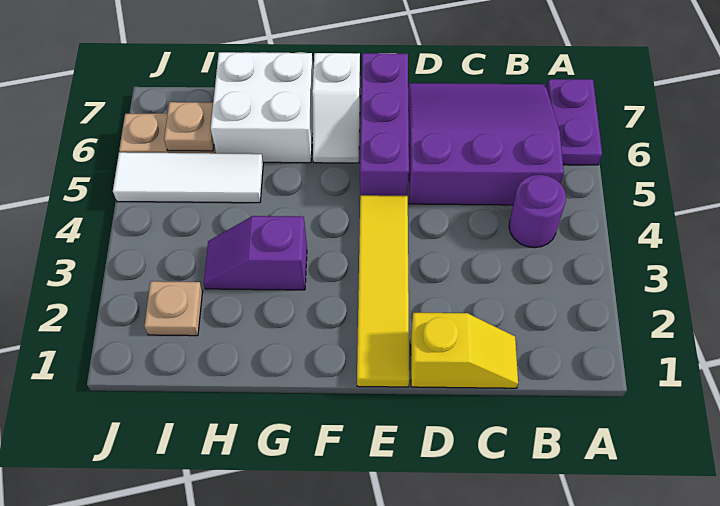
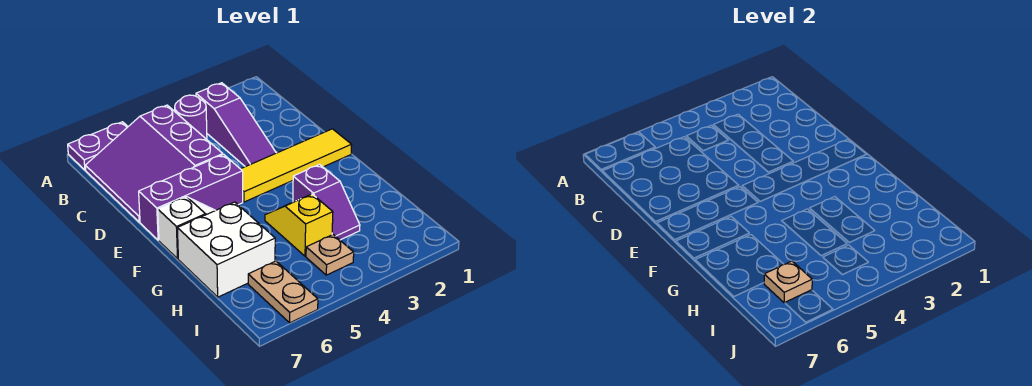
none -> purple 1x3 slope [196,83,276,167]
yellow 1x2 slope [411,313,518,388] -> yellow 1x2 slope moved to [265,194,333,256]
white 1x3 tile [113,152,263,203] -> none
tan 1x1 plate [144,281,203,336] -> tan 1x1 plate moved to [306,235,354,275]

